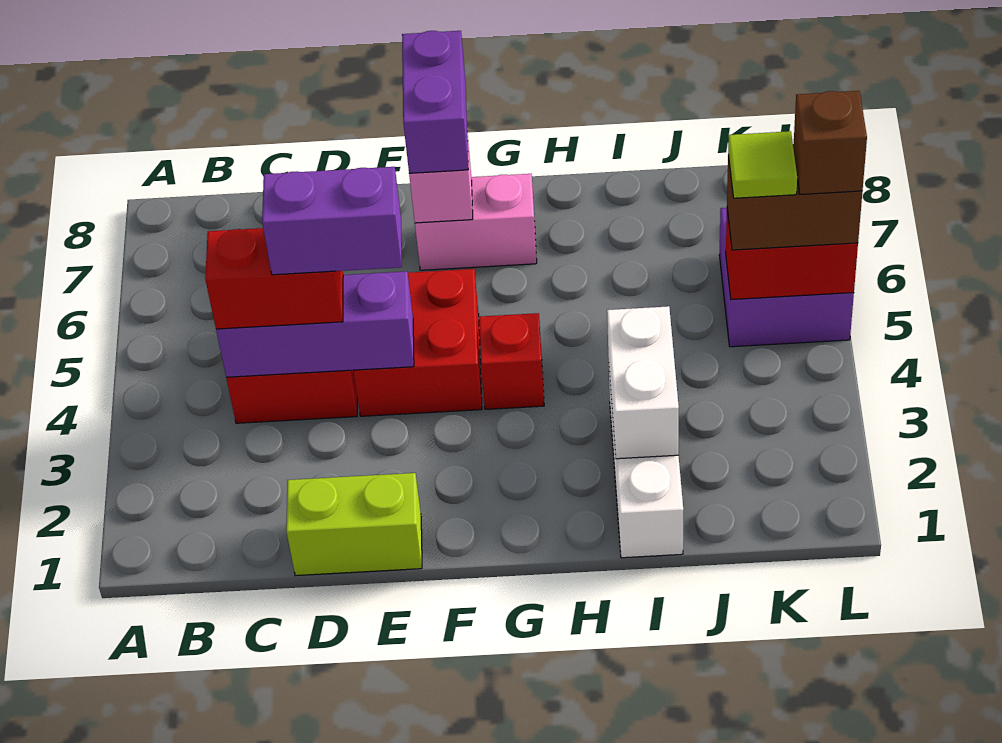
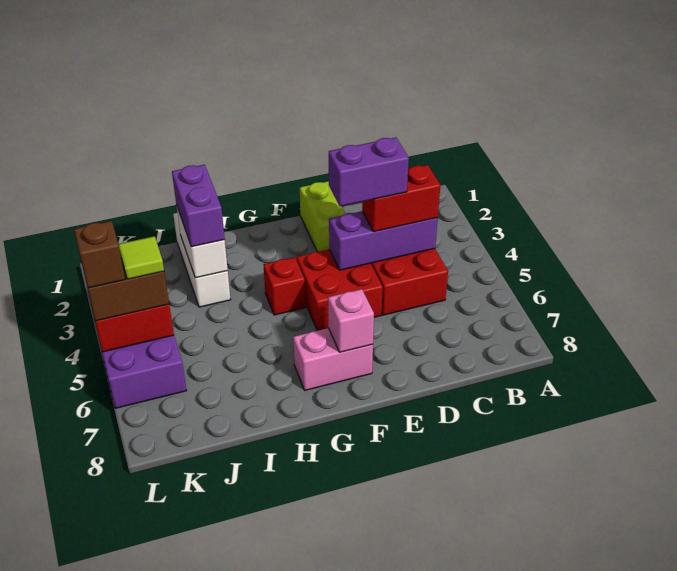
lime 1x2 brick [286,473,422,576] -> lime 1x2 brick turned to [300,181,345,252]
purple 1x2 brick [402,31,468,173] -> purple 1x2 brick moved to [172,165,225,247]

